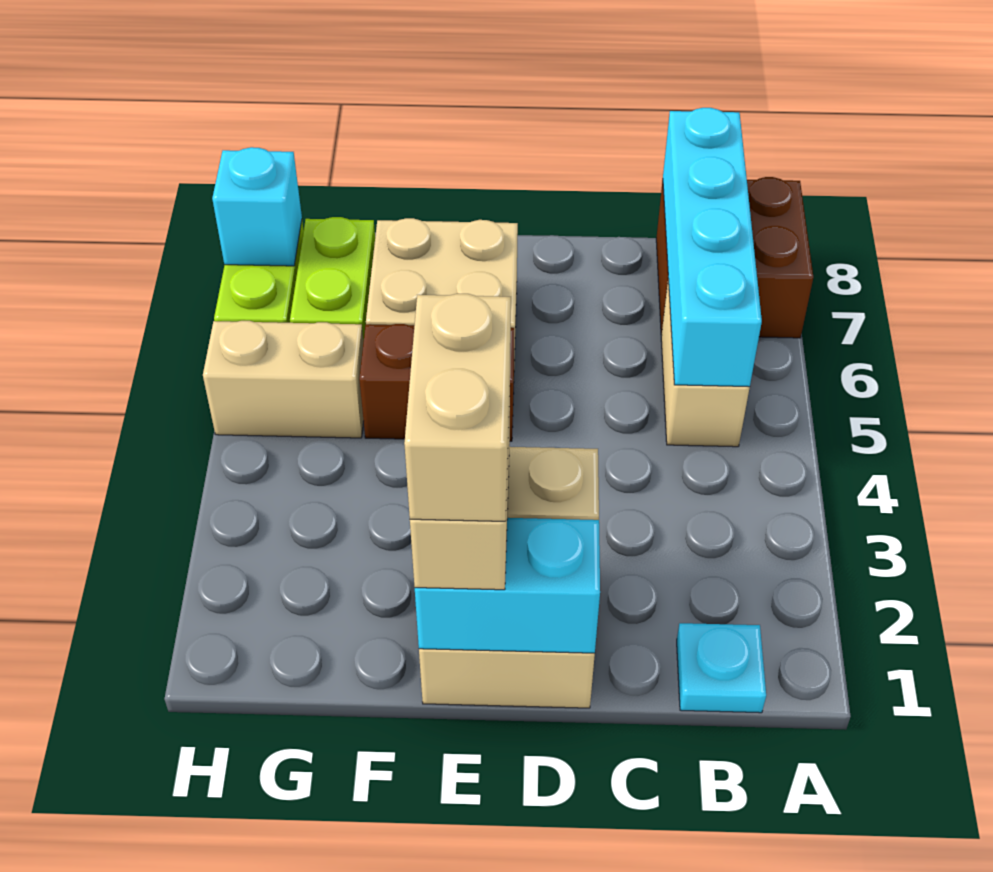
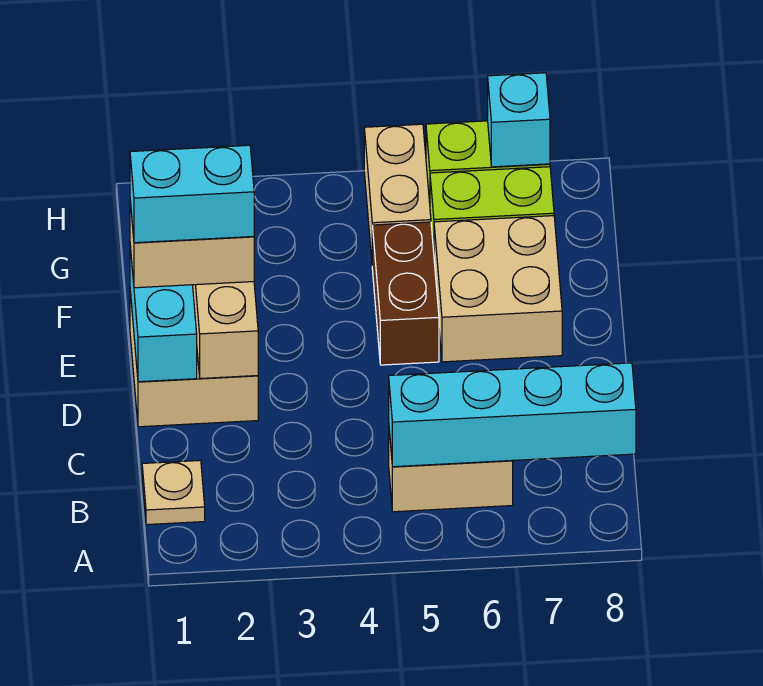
brown 2x2 brick [656,177,813,338] -> none
cyan 1x1 plate [677,623,766,713] -> tan 1x1 plate [142,460,205,525]
tan 1x2 brick [404,294,511,521] -> cyan 1x2 brick [130,145,254,243]

